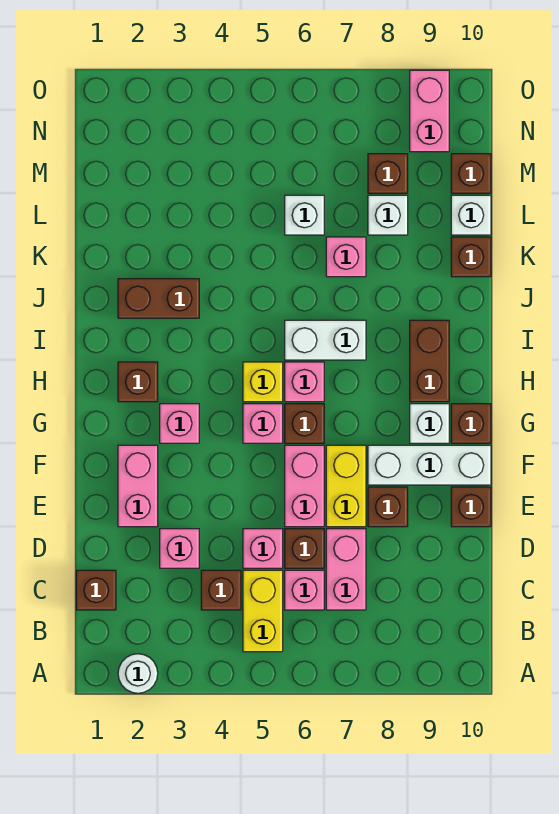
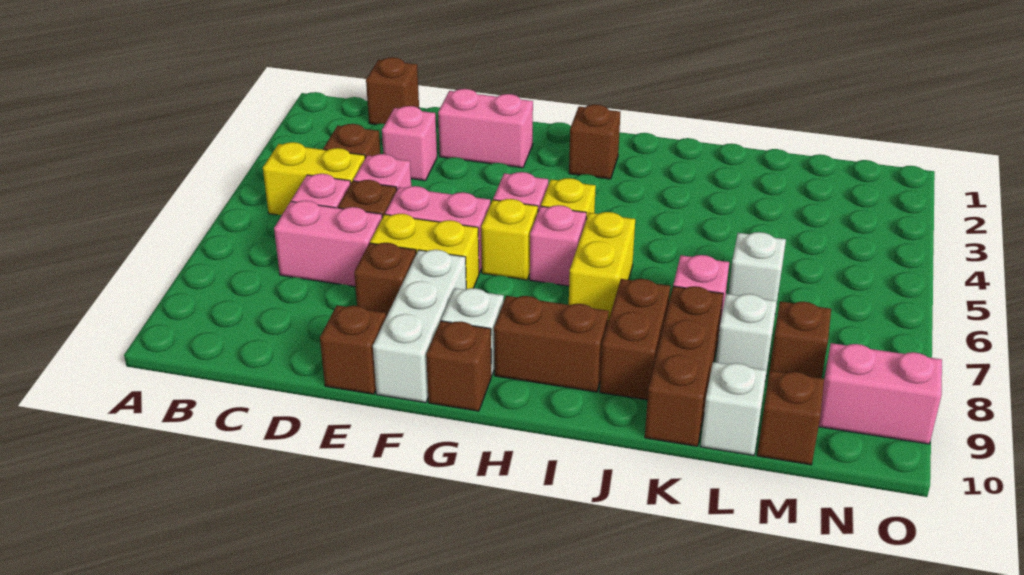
white 1x1 round brick [118,654,158,693] -> none
pink 1x1 brick [160,404,199,443] -> none
brown 1x1 brick [285,404,324,443] -> yellow 1x1 brick [481,199,538,280]
white 1x2 brick [285,320,366,360] -> yellow 1x2 brick [569,212,635,321]
brown 1x2 brick [118,279,199,318] -> brown 1x2 brick moved to [600,279,670,400]
brown 1x1 brick [451,237,491,277] -> brown 1x3 brick [645,286,723,446]

